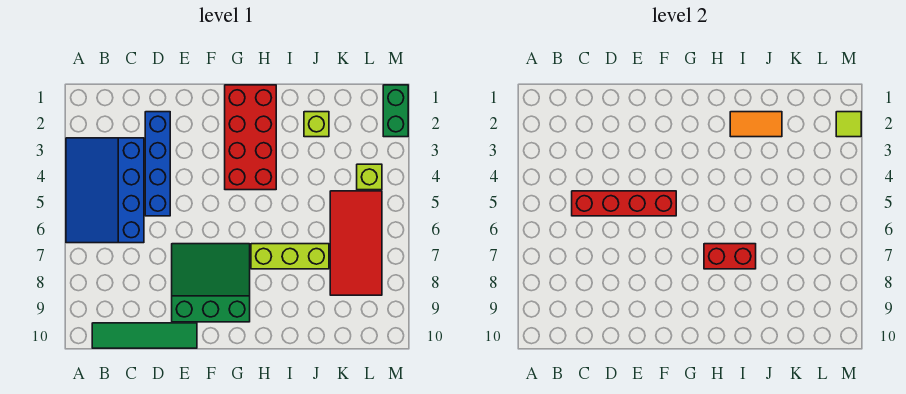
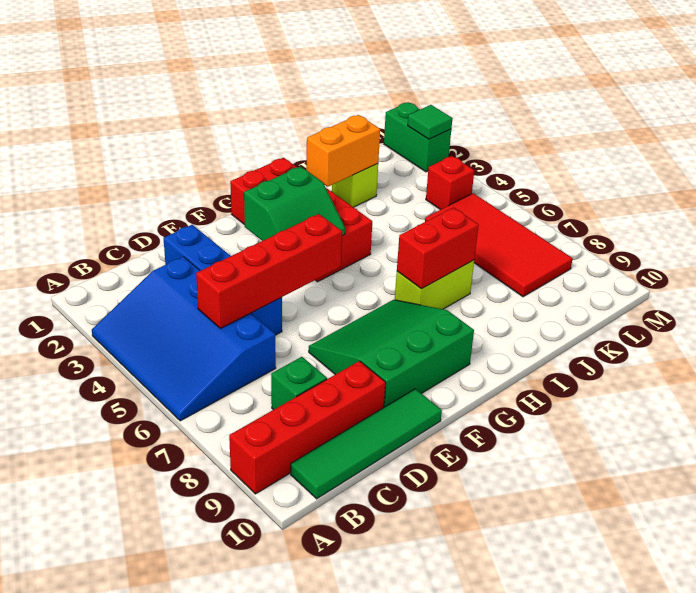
none -> red 1x4 brick [229,361,386,494]
none -> green 1x1 brick [271,357,327,410]
none -> green 2x2 slope [244,166,345,241]
lime 1x3 brick [251,244,329,269] -> lime 1x2 brick [395,260,474,309]
orange 1x2 tile [730,112,782,137] -> orange 1x2 brick [306,115,380,187]
lime 1x1 brick [357,164,382,190] -> red 1x1 brick [426,156,474,210]
lime 1x1 tile [836,112,861,137] -> green 1x1 tile [408,105,452,139]

